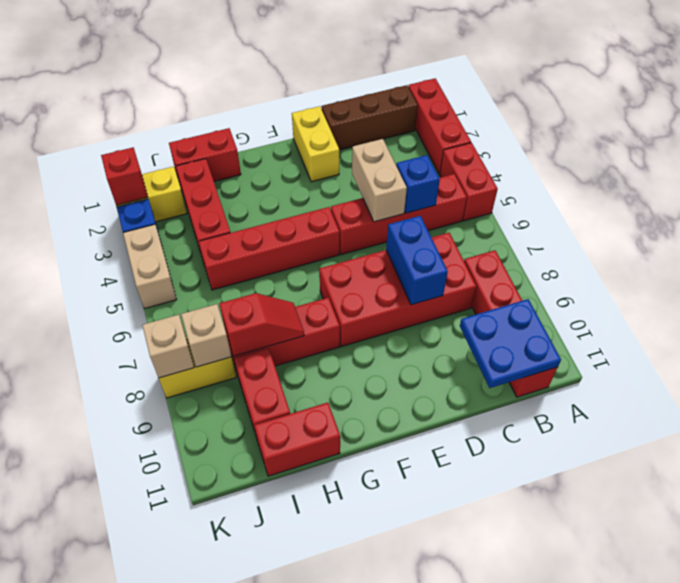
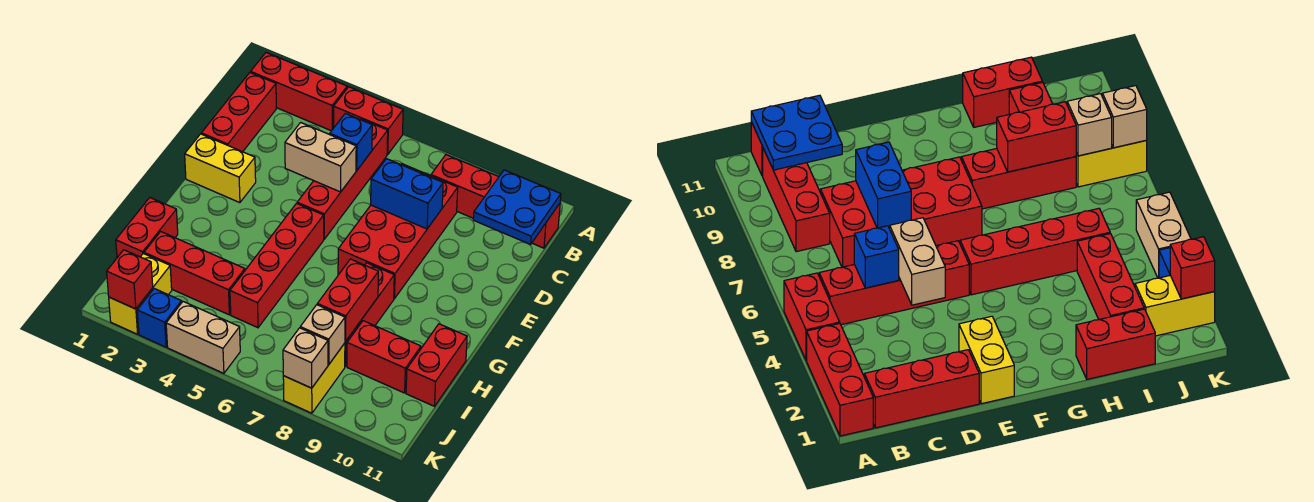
brown 1x3 brick [321,85,418,150] -> red 1x3 brick [201,73,276,152]
red 1x2 slope [219,293,304,356] -> red 1x2 brick [317,259,378,341]

